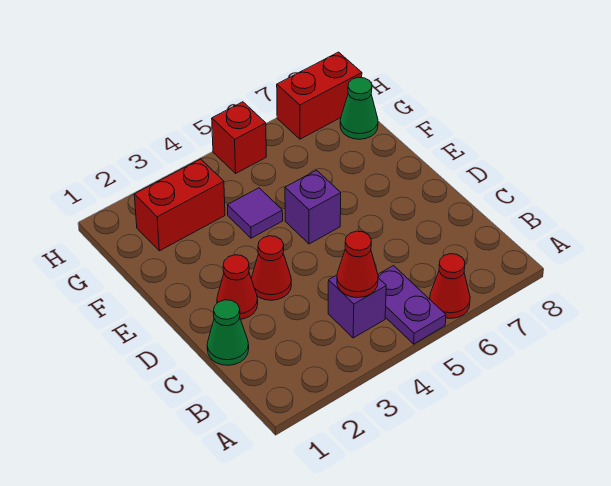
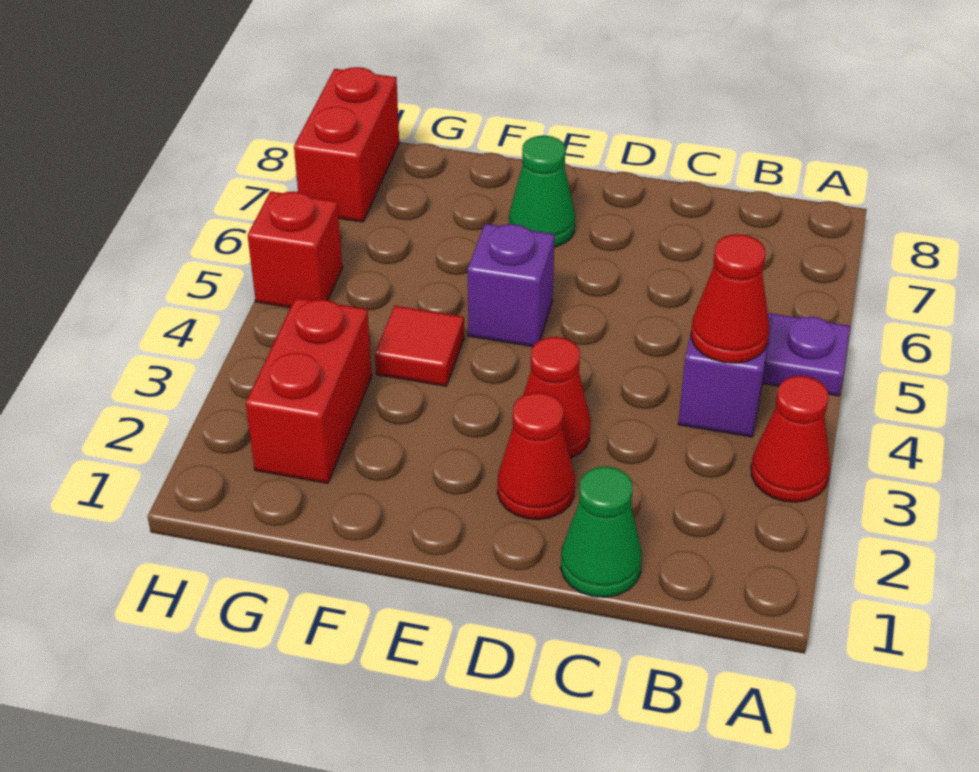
red 1x1 cone [430,254,470,318] -> red 1x1 cone moved to [751,376,830,502]
purple 1x1 tile [228,188,283,238] -> red 1x1 tile [375,306,464,386]
green 1x1 cone [340,77,378,139] -> green 1x1 cone moved to [509,135,575,247]

